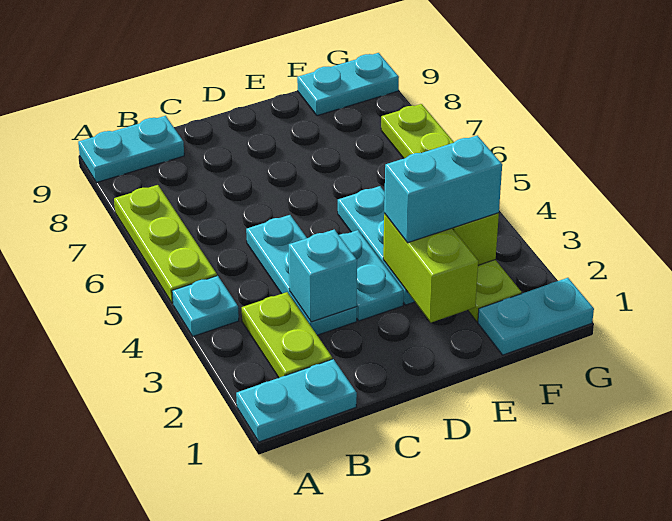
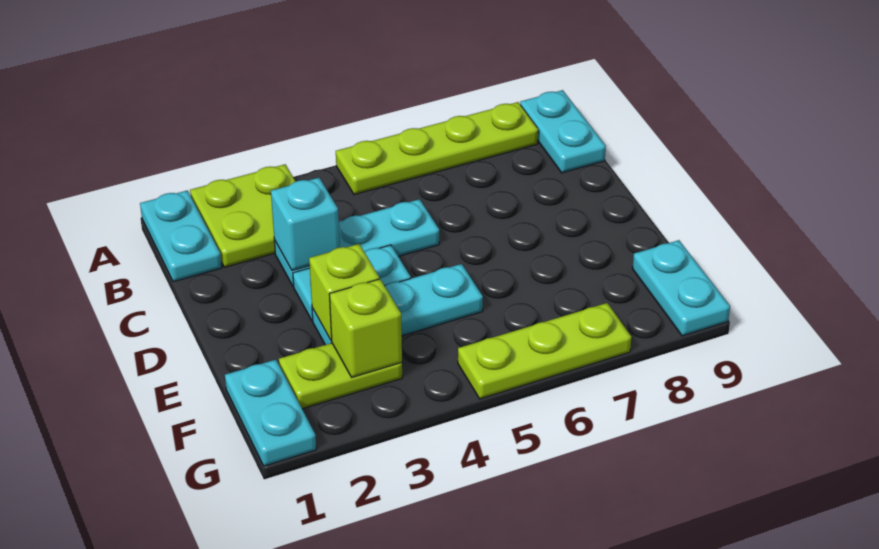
cyan 1x1 plate [172,276,239,336] -> none
lime 1x3 plate [114,185,217,304] -> lime 1x4 plate [336,102,538,195]
lime 1x2 plate [242,292,332,378] -> lime 2x2 plate [190,164,296,267]
lime 1x2 brick [383,213,478,322] -> lime 1x1 brick [309,244,379,341]
cyan 1x2 brick [384,135,502,243] -> none

